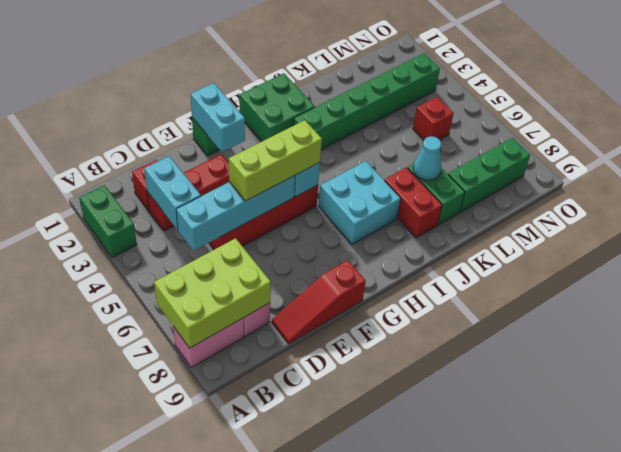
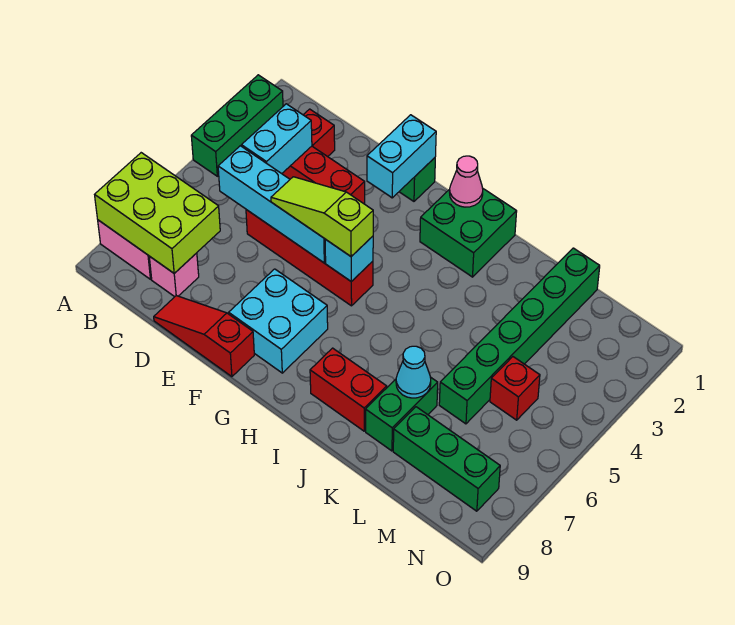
green 1x2 brick [79,185,137,258] -> green 1x3 brick [191,75,283,176]
lime 1x3 brick [229,120,322,201] -> lime 1x3 slope [271,177,373,256]
none -> pink 1x1 cone [450,156,483,207]
cyan 2x2 brick [319,161,401,244] -> cyan 2x2 brick moved to [229,269,328,373]
green 1x6 brick [294,53,440,150] -> green 1x6 brick turned to [439,248,600,424]
red 1x2 brick [385,168,442,238] -> red 1x2 brick turned to [310,348,387,431]

